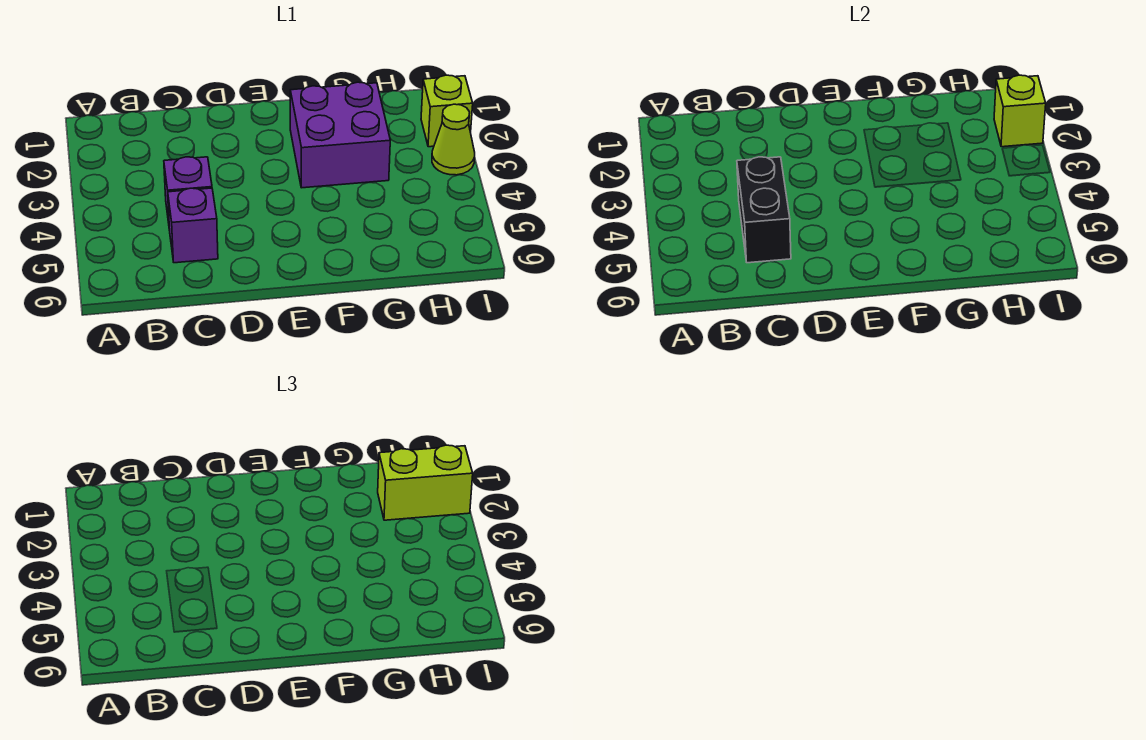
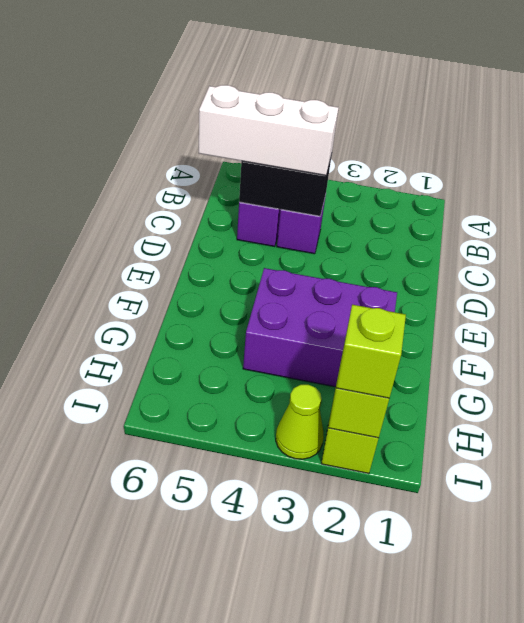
none -> white 1x3 brick [199,85,338,175]
purple 2x2 brick [290,82,390,188] -> purple 2x3 brick [243,268,397,387]
lime 1x2 brick [378,445,473,520] -> lime 1x1 brick [336,305,406,398]

